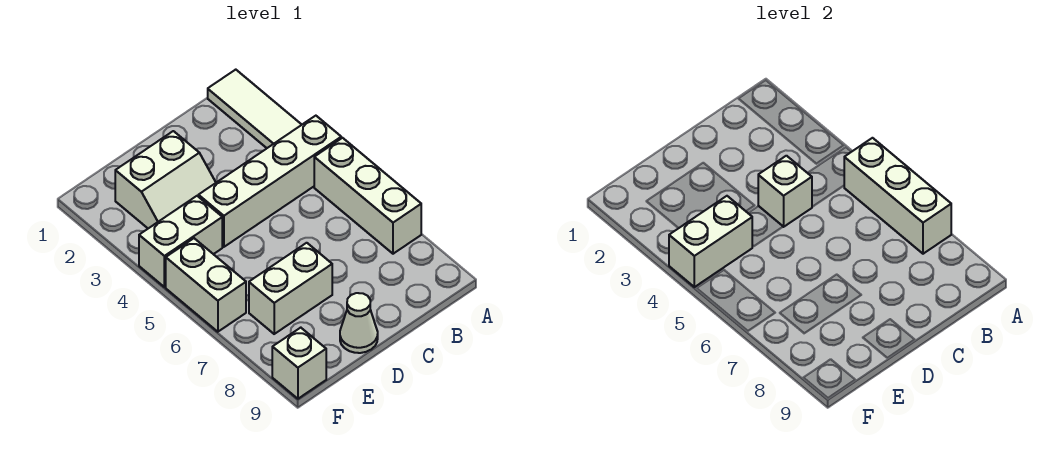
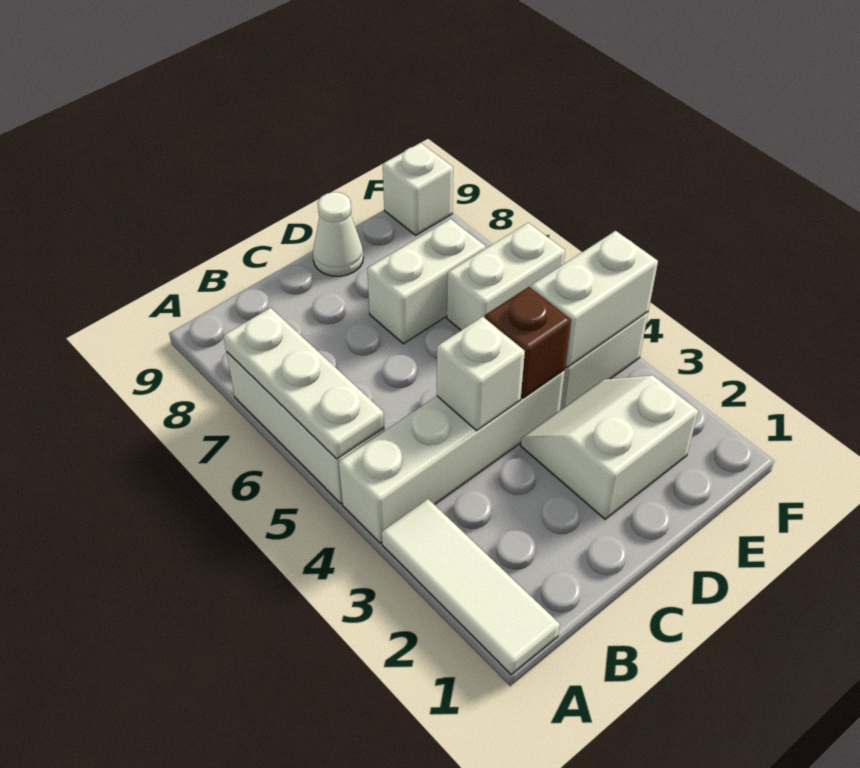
white 1x3 brick [844,138,951,254] -> white 1x3 plate [224,308,384,459]
none -> brown 1x1 brick [485,287,571,398]
white 1x2 brick [166,238,246,332] -> white 1x2 brick turned to [447,223,565,330]

